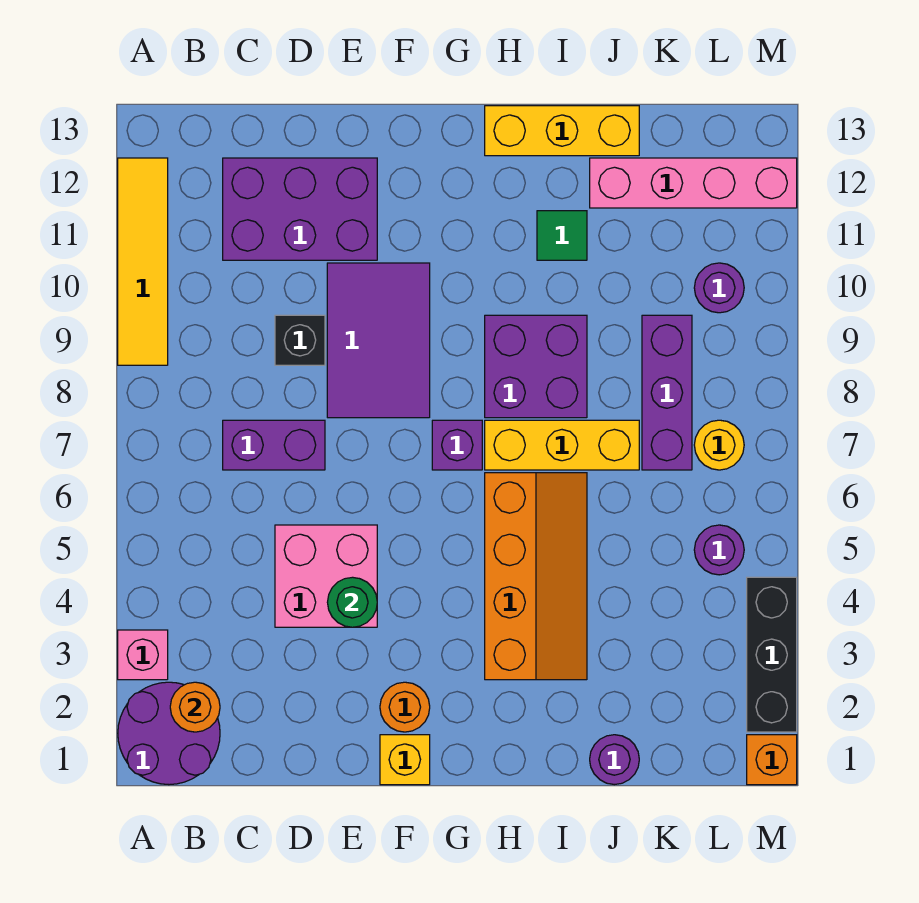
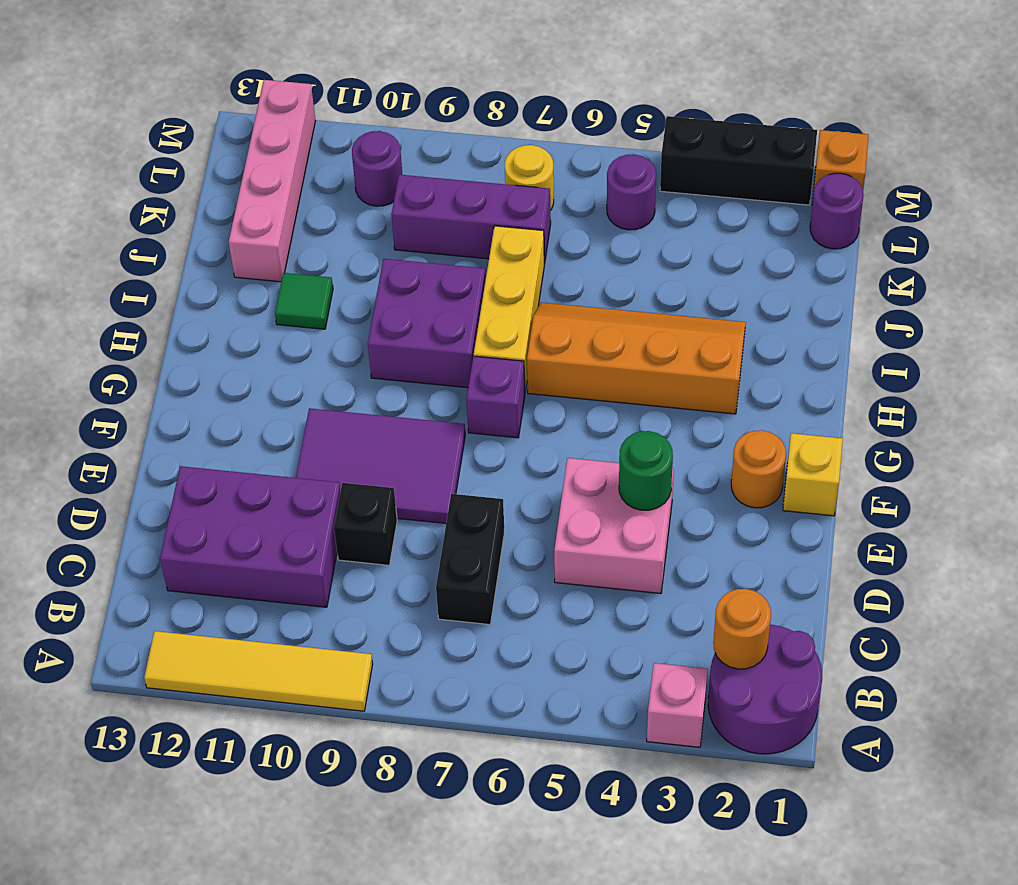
purple 1x2 brick [223,420,325,470] -> black 1x2 brick [436,494,505,625]
purple 2x3 brick [223,158,377,260] -> purple 2x3 brick turned to [160,466,341,607]
yellow 1x3 brick [485,106,639,156] -> none
purple 1x1 round brick [590,735,639,785] -> purple 1x1 round brick moved to [810,173,864,249]

